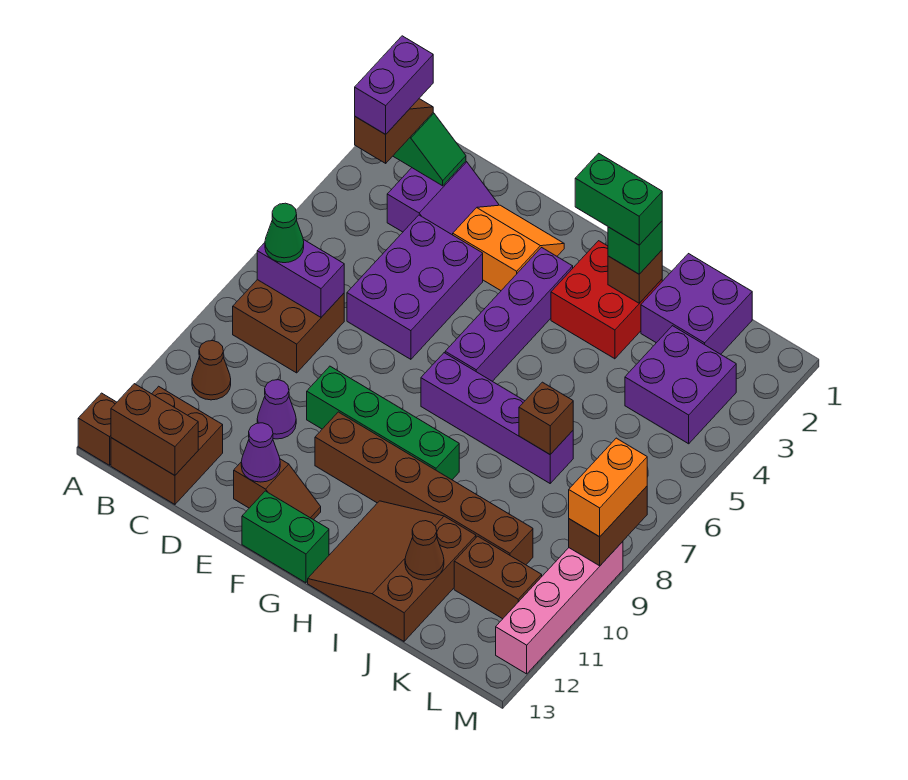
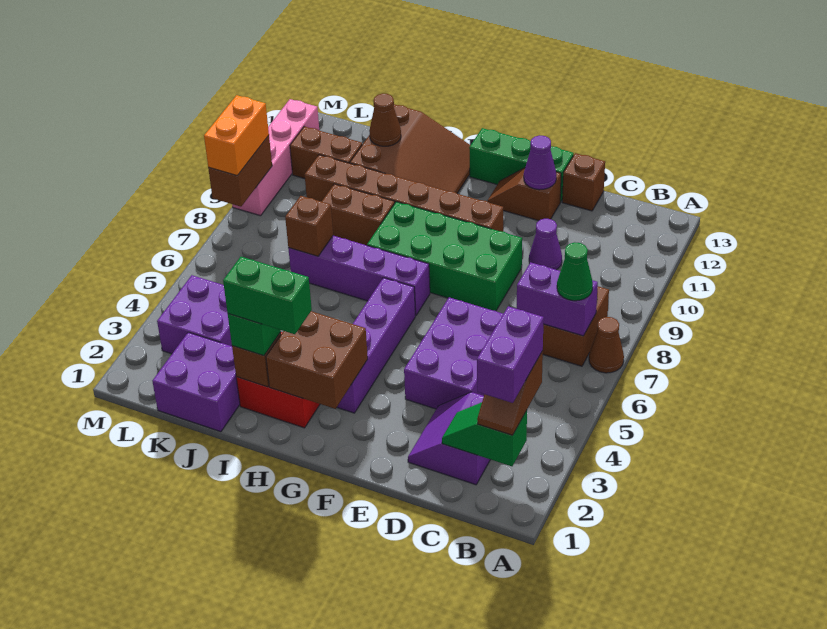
brown 1x1 brick [78,393,117,465] -> brown 1x1 brick moved to [562,153,605,211]
brown 1x1 cone [192,341,231,400] -> brown 1x1 cone moved to [589,317,624,373]
brown 2x2 brick [111,386,223,504] -> brown 2x2 brick moved to [266,311,368,409]
brown 1x2 brick [111,384,198,475] -> brown 1x2 brick moved to [322,184,395,245]
orange 2x2 slope [453,205,564,291] -> none
green 1x4 brick [307,366,459,480] -> green 2x4 brick [367,202,522,311]
green 1x2 brick [242,491,329,583] -> green 1x3 brick [469,128,574,202]

